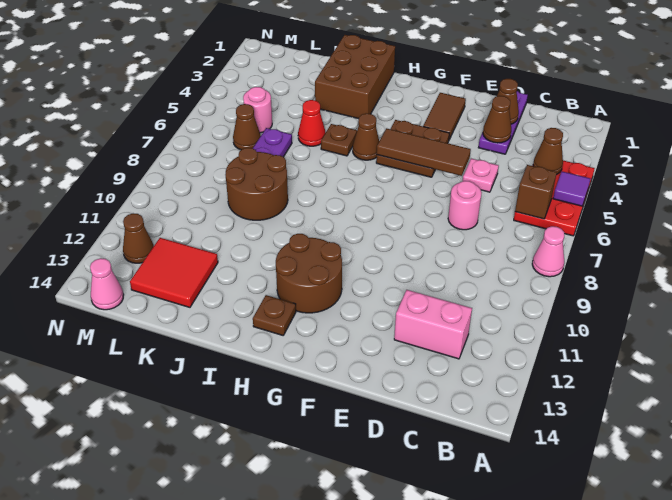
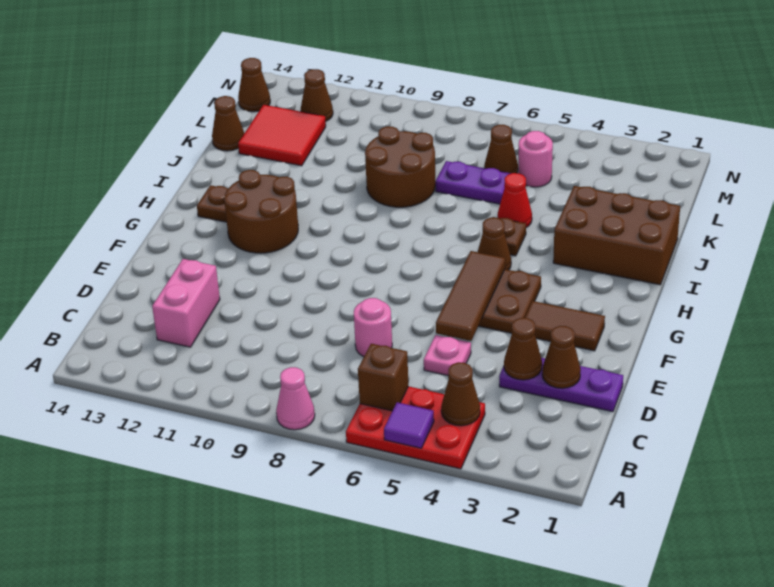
none -> brown 1x1 cone [212,96,244,151]
pink 1x1 cone [90,258,124,310] -> brown 1x1 cone [238,58,270,112]

